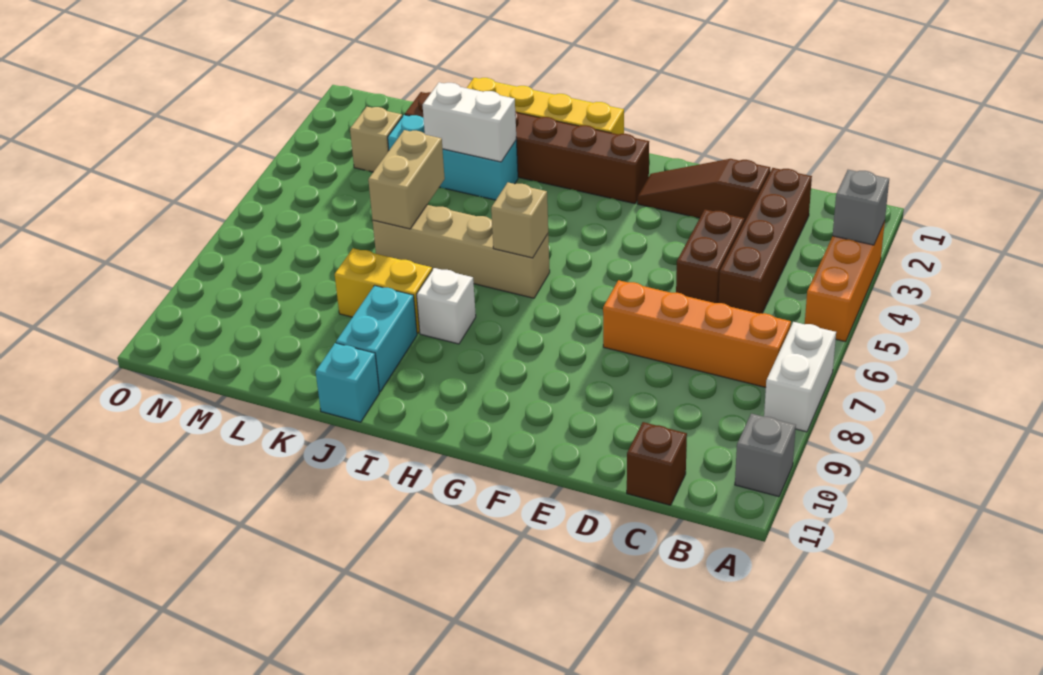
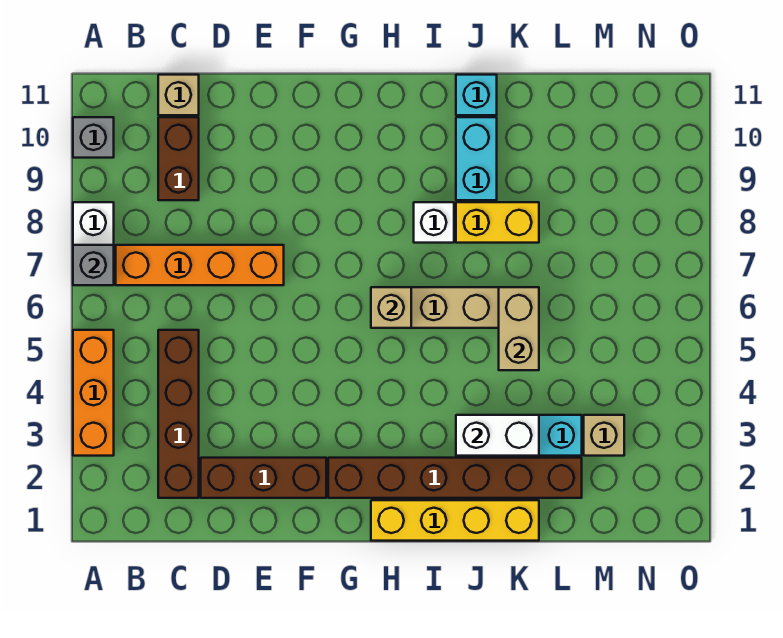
grey 1x1 brick [833,170,889,245] -> grey 1x1 brick moved to [73,245,114,285]
brown 1x1 brick [627,422,687,505] -> tan 1x1 brick [158,75,199,115]
brown 1x3 slope [637,159,770,222] -> brown 1x3 brick [201,458,326,498]
brown 1x2 brick [676,209,744,303] -> brown 1x2 brick moved to [158,117,199,200]

